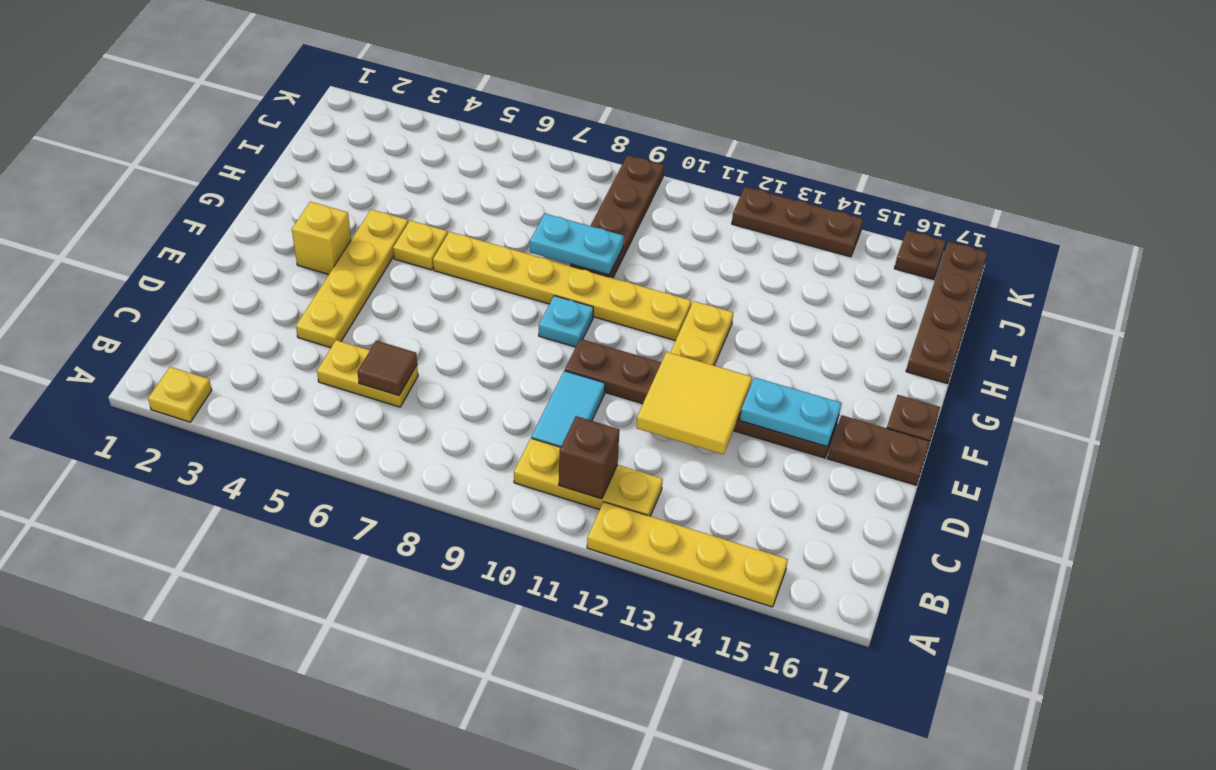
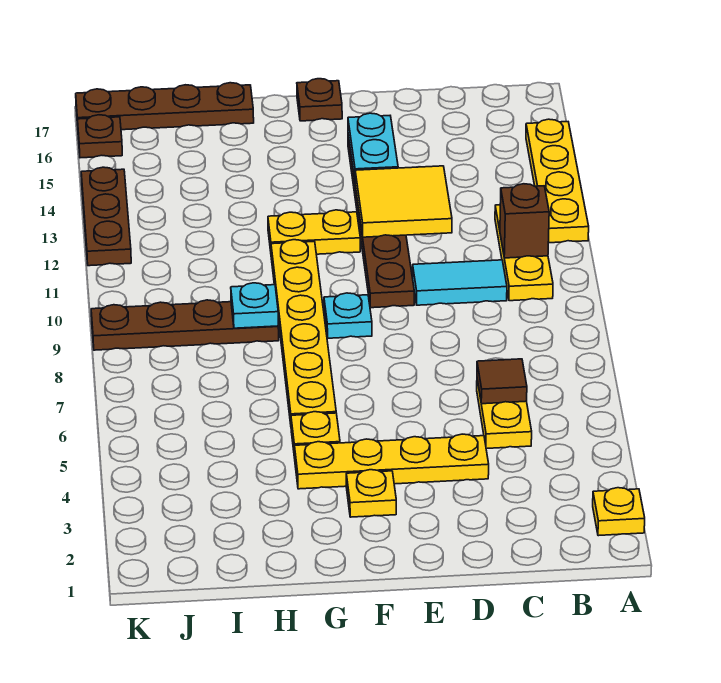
brown 1x2 plate [828,415,930,485] -> none
yellow 1x1 brick [292,202,351,274] -> yellow 1x1 plate [346,470,396,517]
cyan 1x2 plate [530,214,624,275] -> cyan 1x1 plate [231,283,278,328]

